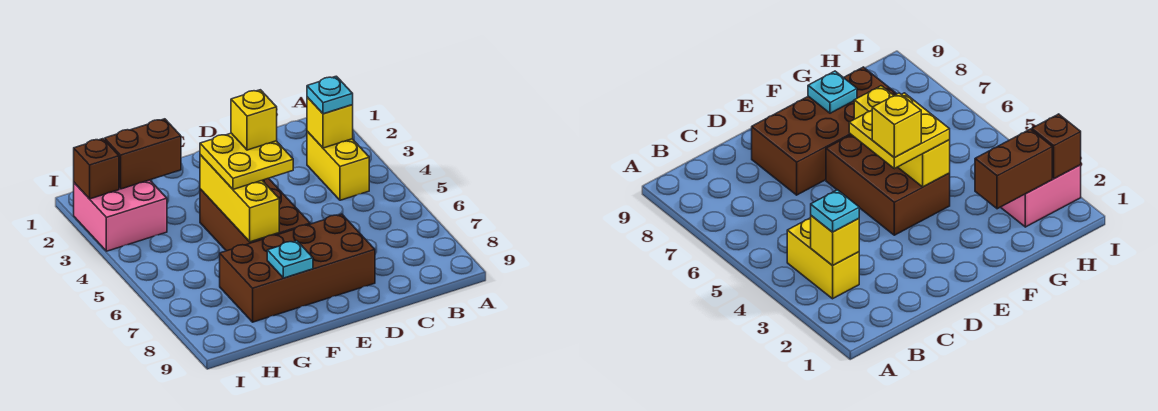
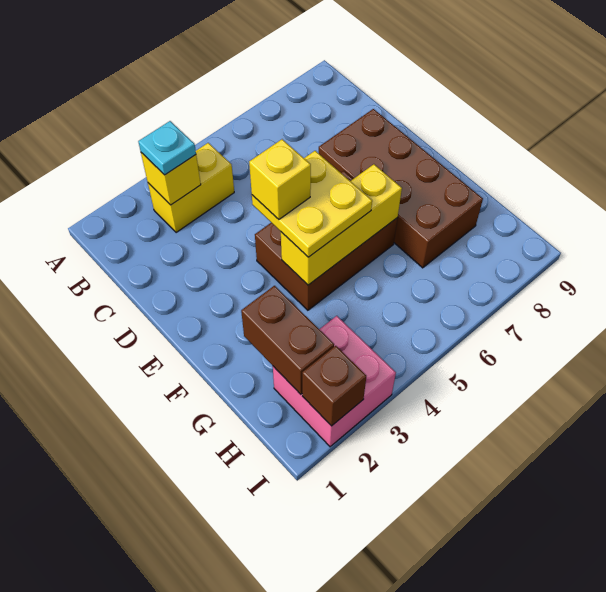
cyan 1x1 plate [267,241,313,278] -> none

